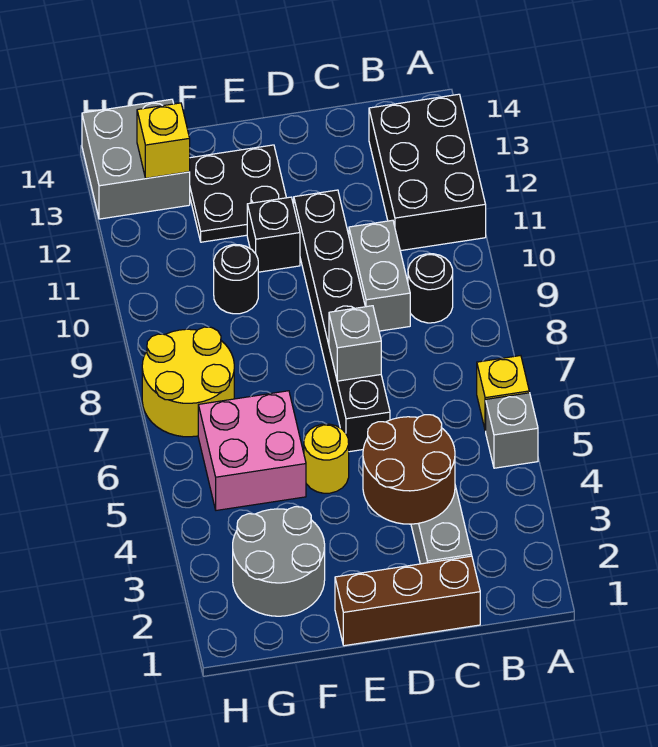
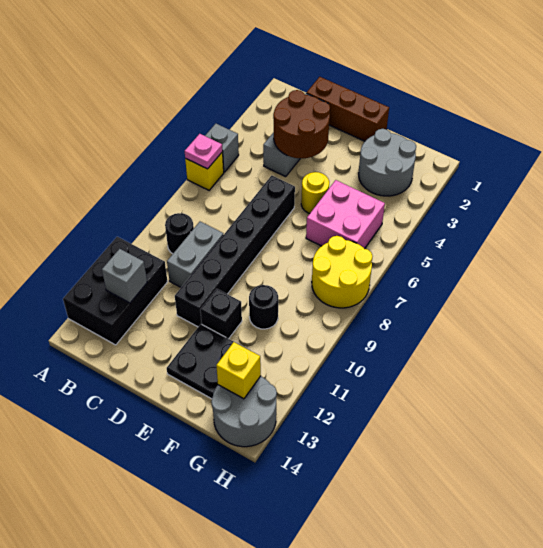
none -> pink 1x1 plate [185,134,223,169]
grey 1x1 brick [329,306,381,381] -> grey 1x1 brick moved to [102,249,147,303]
grey 2x2 brick [82,99,190,219] -> grey 2x2 round brick [211,376,277,447]

